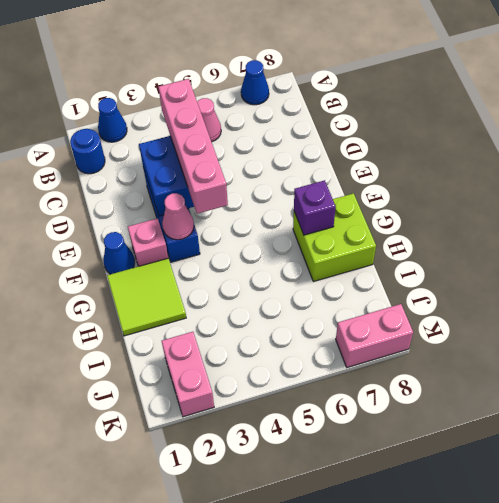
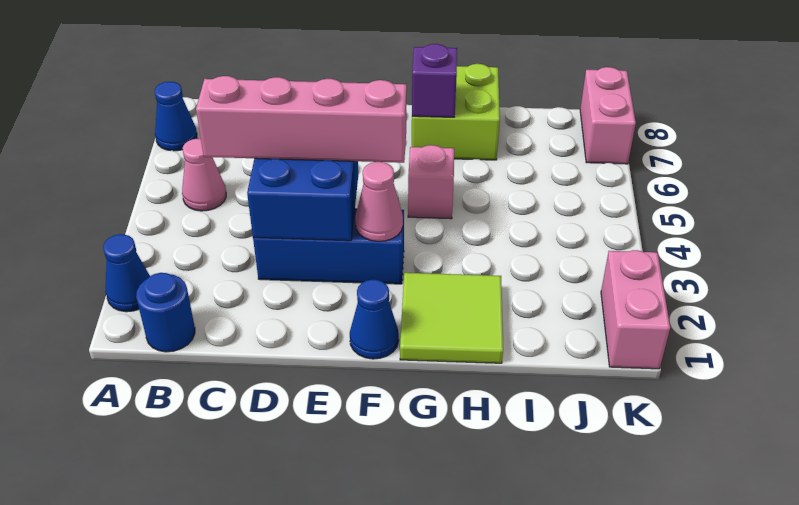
pink 1x1 brick [128,218,168,266] -> pink 1x1 brick moved to [408,145,454,219]
pink 1x2 brick [162,332,214,417] -> pink 1x2 brick turned to [601,250,670,369]

